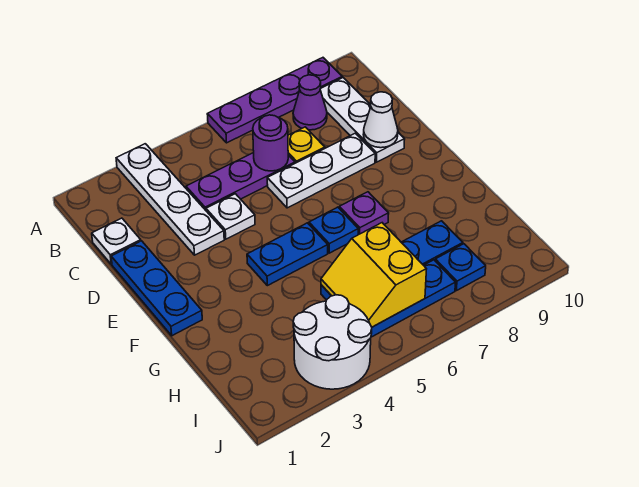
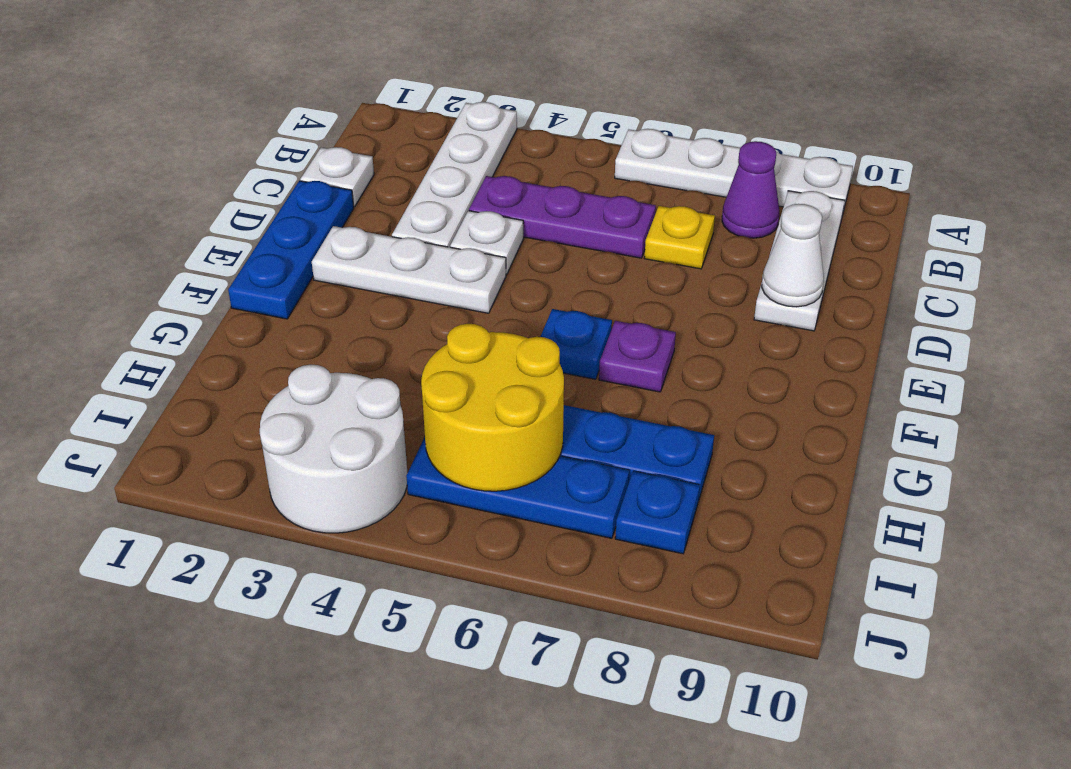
purple 1x4 plate [207,58,342,143] -> white 1x4 plate [615,129,853,212]
purple 1x1 round brick [253,115,288,171] -> none
white 1x3 plate [267,133,375,208] -> white 1x3 plate moved to [312,226,506,313]
blue 1x2 plate [247,223,328,286] -> none
yellow 2x2 slope [321,223,426,327] -> yellow 2x2 round brick [421,324,564,491]

